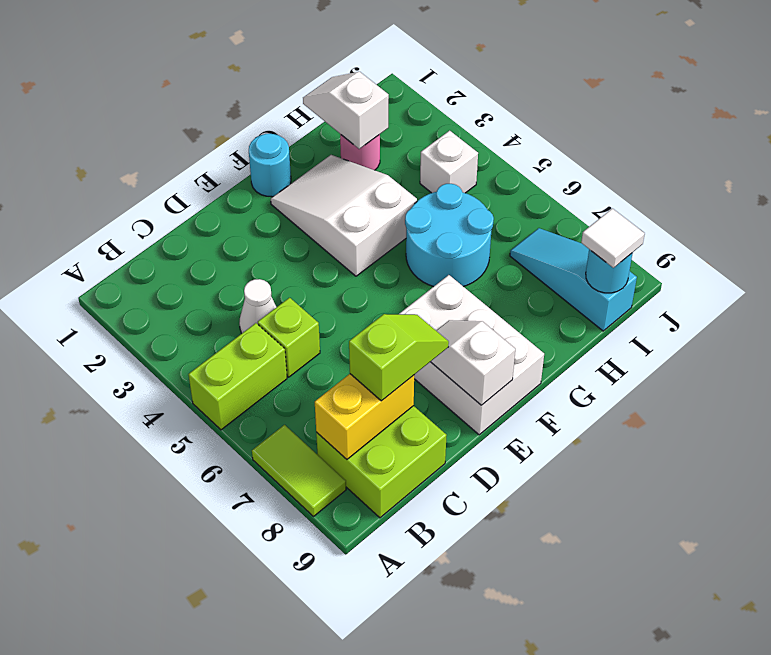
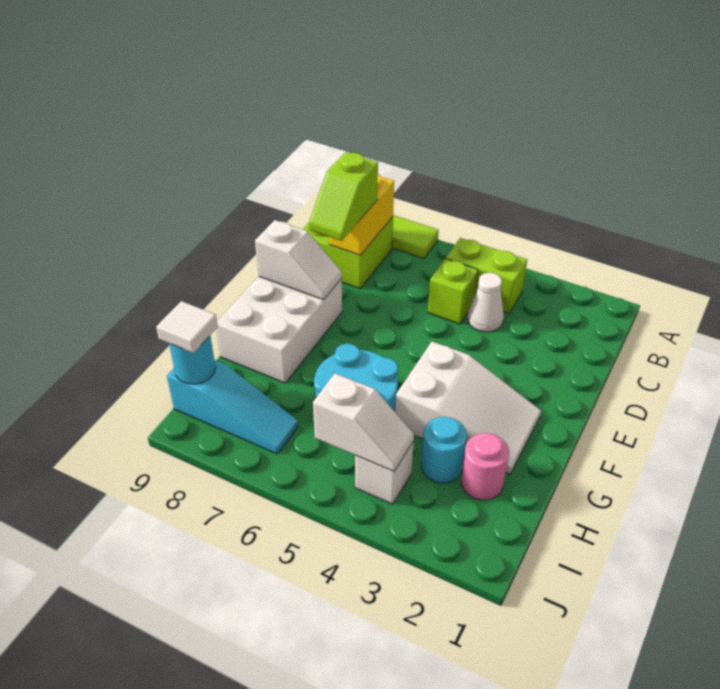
lime 1x2 brick [188,323,287,430] -> lime 1x2 brick turned to [446,238,527,313]
white 2x3 brick [399,275,544,435] -> white 2x3 brick turned to [216,277,342,383]
cyan 1x1 round brick [249,134,291,197] -> cyan 1x1 round brick moved to [421,417,467,483]
white 1x2 slope [303,72,389,149] -> white 1x2 slope moved to [313,373,414,471]

